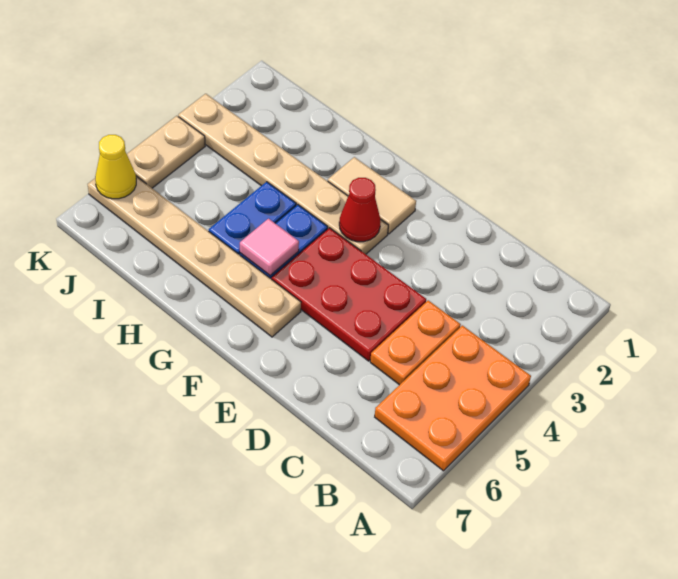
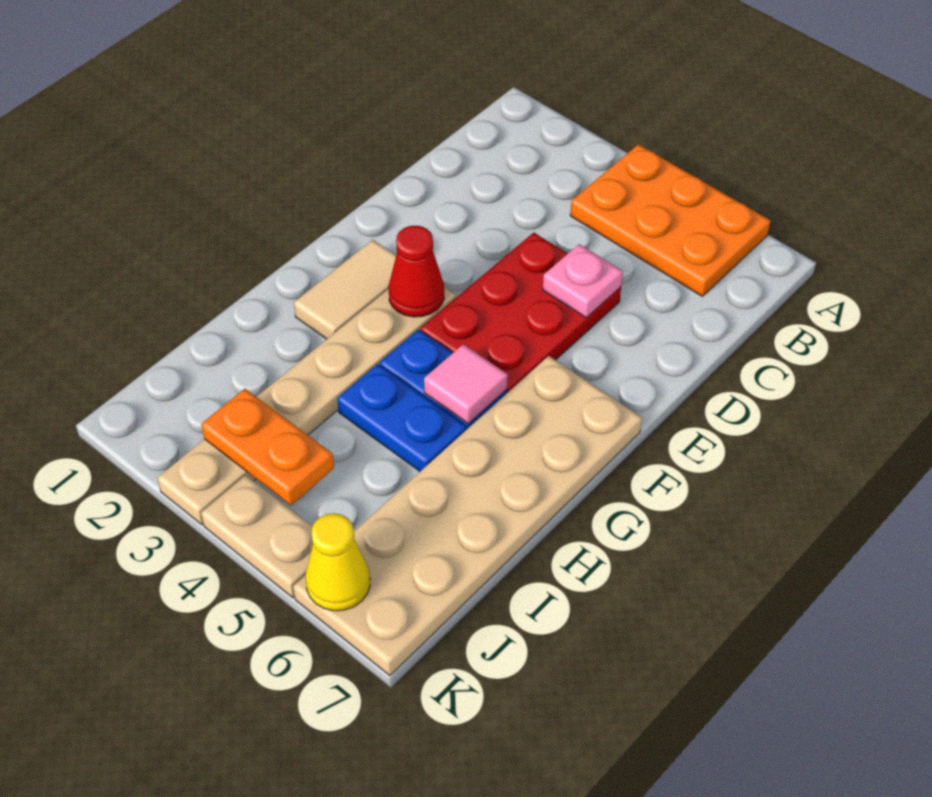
orange 1x2 plate [370,300,461,385] -> orange 1x2 plate moved to [201,389,334,505]
none -> pink 1x1 plate [543,244,623,318]
tan 1x6 plate [88,176,301,337] -> tan 2x6 plate [293,356,642,676]

